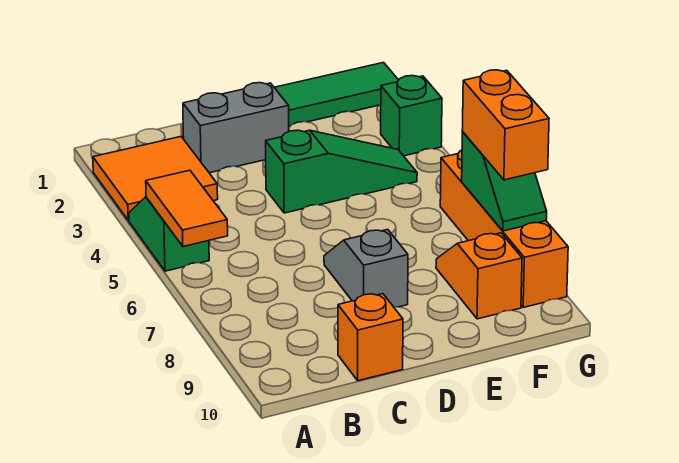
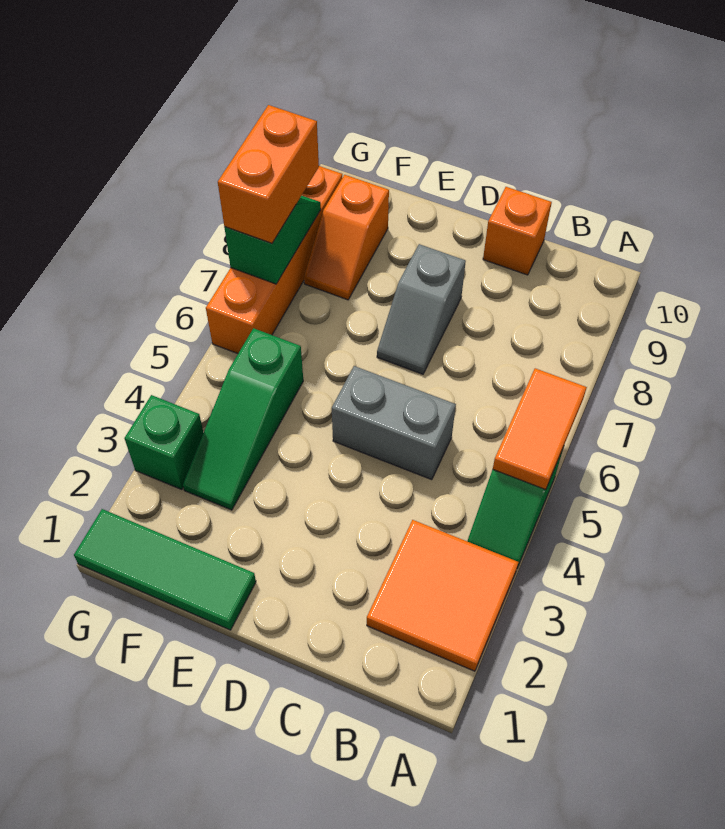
grey 1x2 brick [183,83,289,173] -> grey 1x2 brick moved to [332,366,456,480]
green 1x3 slope [266,130,417,213] -> green 1x3 slope turned to [183,328,303,510]

